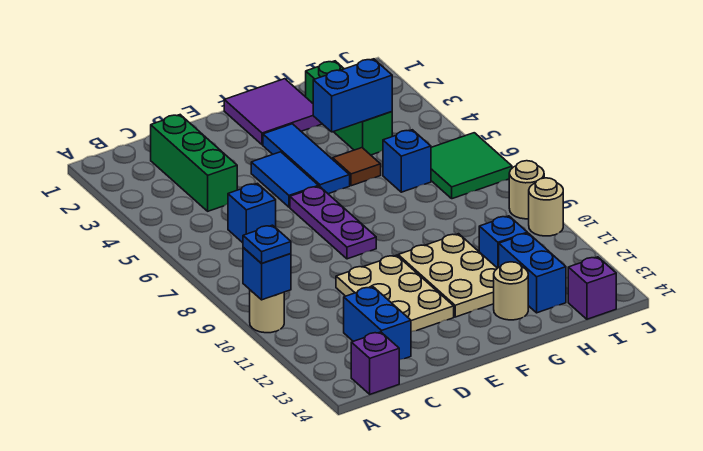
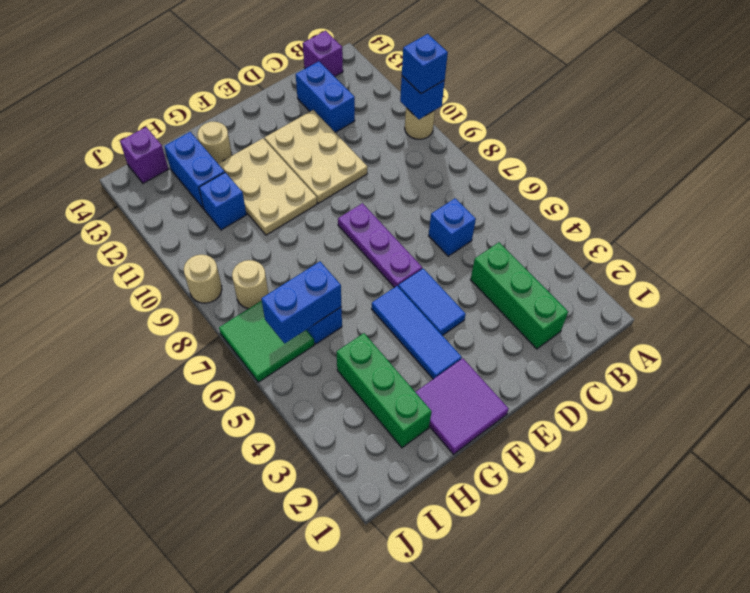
blue 1x1 plate [243,225,291,264] -> blue 1x1 brick [402,34,448,94]
blue 1x2 brick [313,59,392,132] -> blue 1x2 brick moved to [261,262,341,343]
brown 1x1 tile [333,148,381,186] -> none
tan 1x1 round brick [529,178,563,236] -> tan 1x1 round brick moved to [232,260,268,309]

